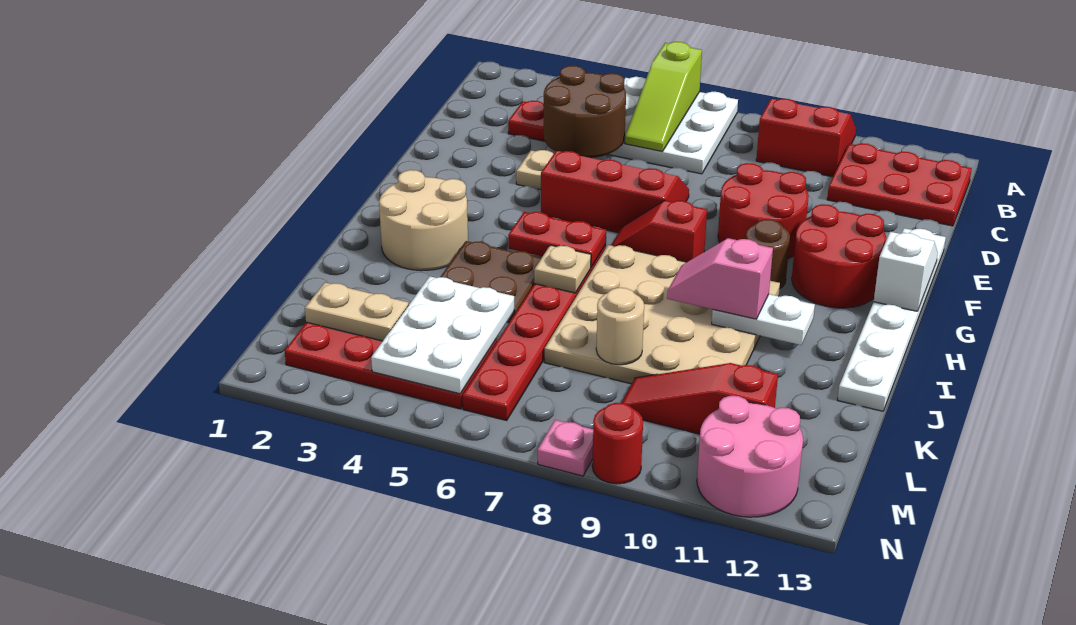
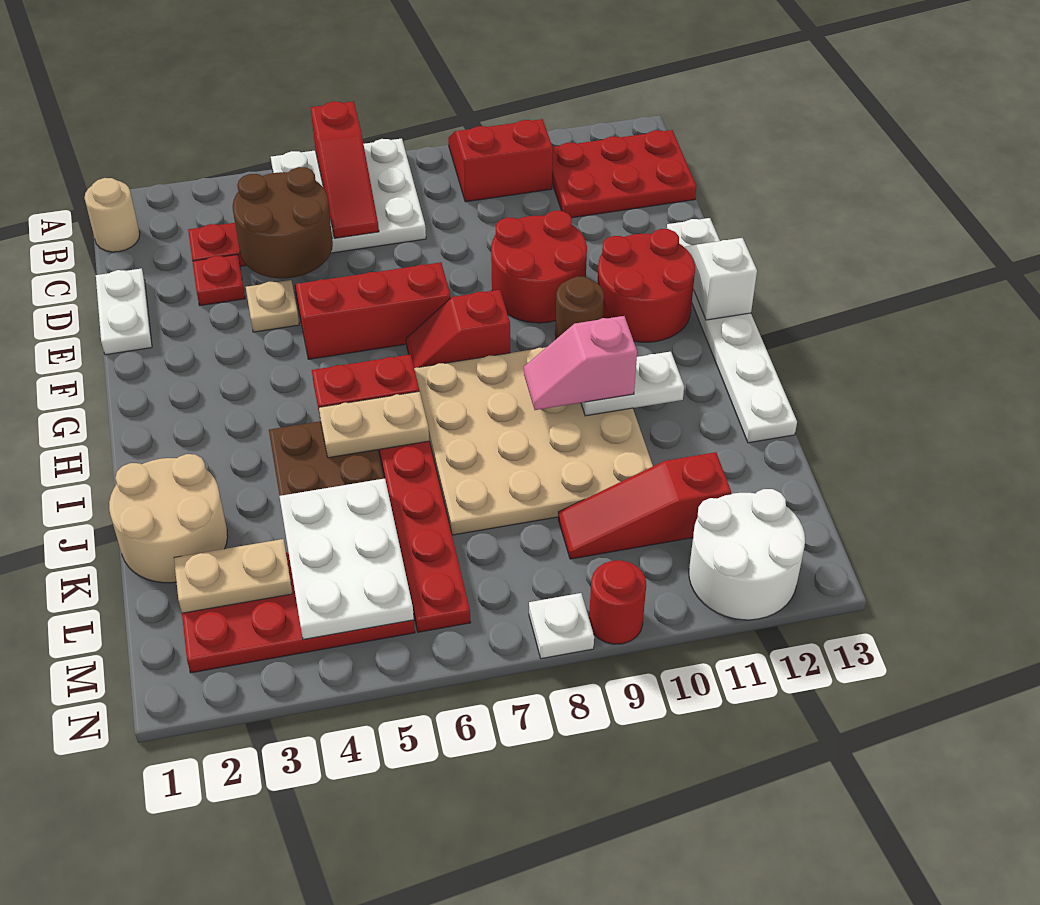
lime 1x3 slope [625,42,702,151] -> red 1x3 slope [311,101,379,238]
none -> white 1x2 plate [96,268,152,355]
none -> red 1x1 plate [192,254,245,306]
tan 2x2 round brick [379,170,468,271] -> tan 2x2 round brick moved to [109,454,228,583]
tan 1x1 plate [534,245,591,293] -> tan 1x2 plate [319,391,429,458]
tan 1x1 round brick [596,288,644,365] -> tan 1x1 round brick moved to [85,178,140,252]
pink 2x2 round brick [697,396,803,517] -> white 2x2 round brick [689,489,805,620]
pink 1x1 plate [538,420,593,476] -> white 1x1 plate [529,593,594,659]

